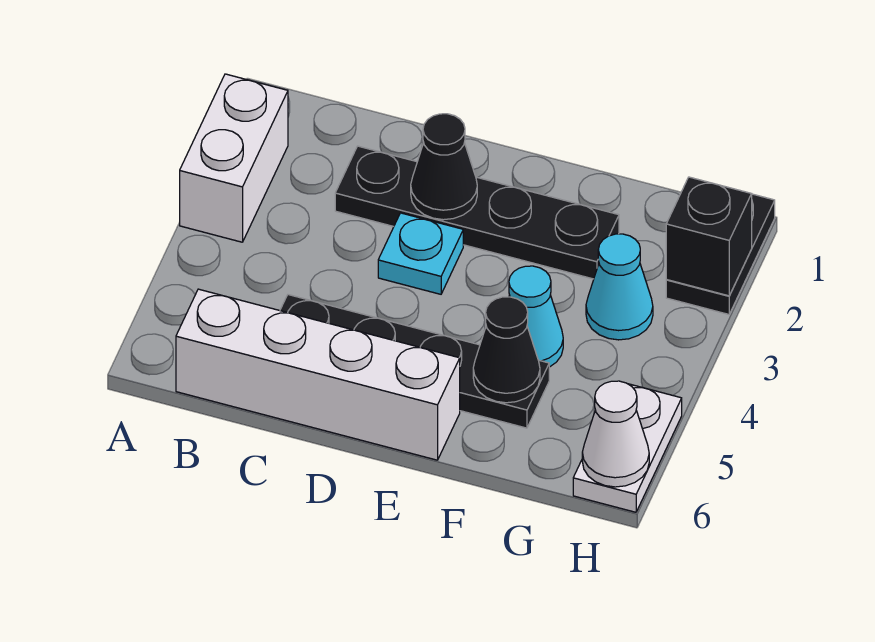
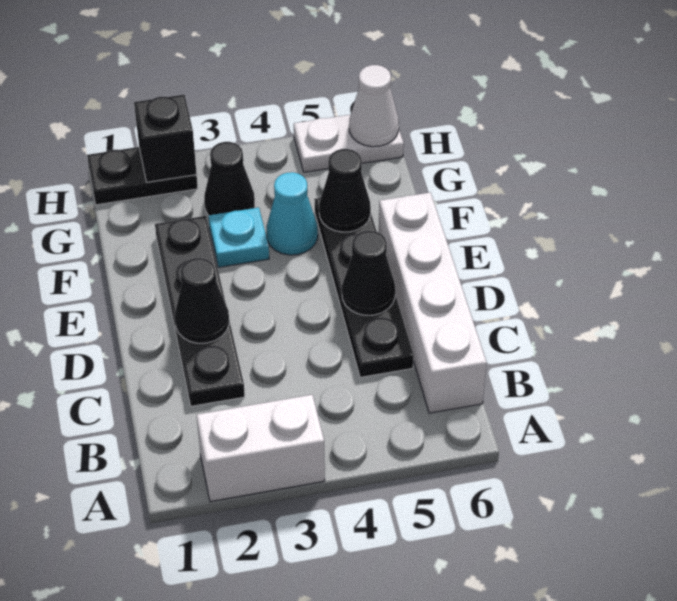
cyan 1x1 plate [378,213,463,294] -> cyan 1x1 plate moved to [208,207,269,267]
none -> black 1x1 cone [342,231,395,315]
cyan 1x1 cone [586,234,653,340] -> black 1x1 cone [204,142,255,215]

